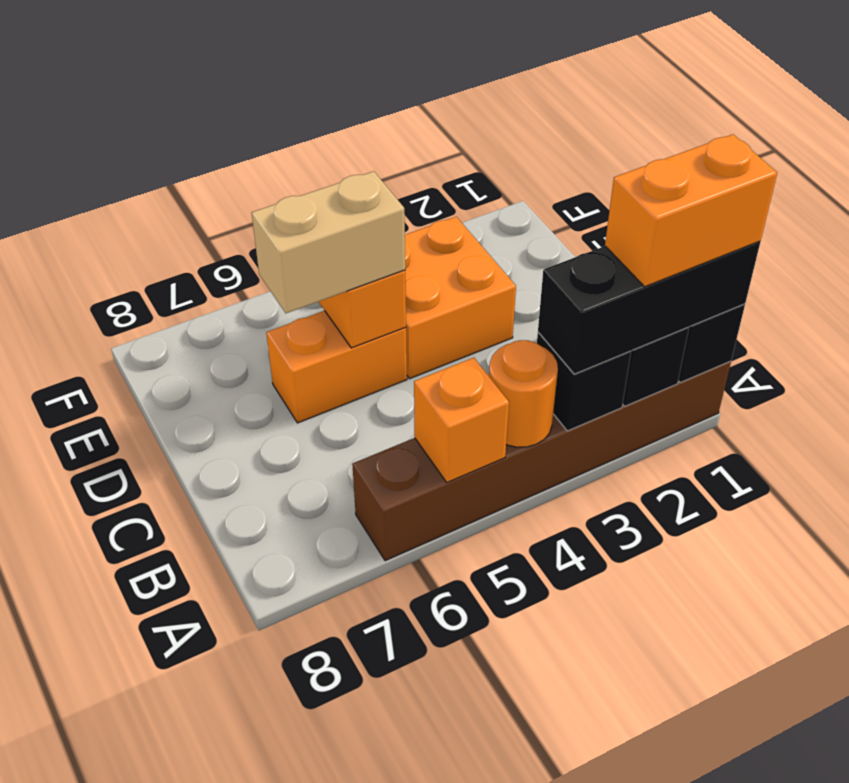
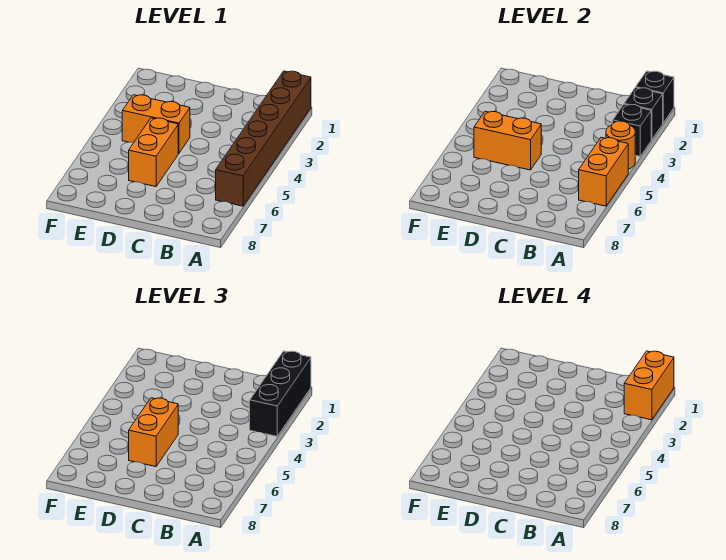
orange 1x1 brick [414,358,509,482] -> orange 1x2 brick [579,138,628,206]
orange 2x2 brick [405,217,516,379] -> orange 1x2 brick [122,95,190,153]
tan 1x2 brick [252,171,405,313] -> orange 1x2 brick [129,398,178,467]

